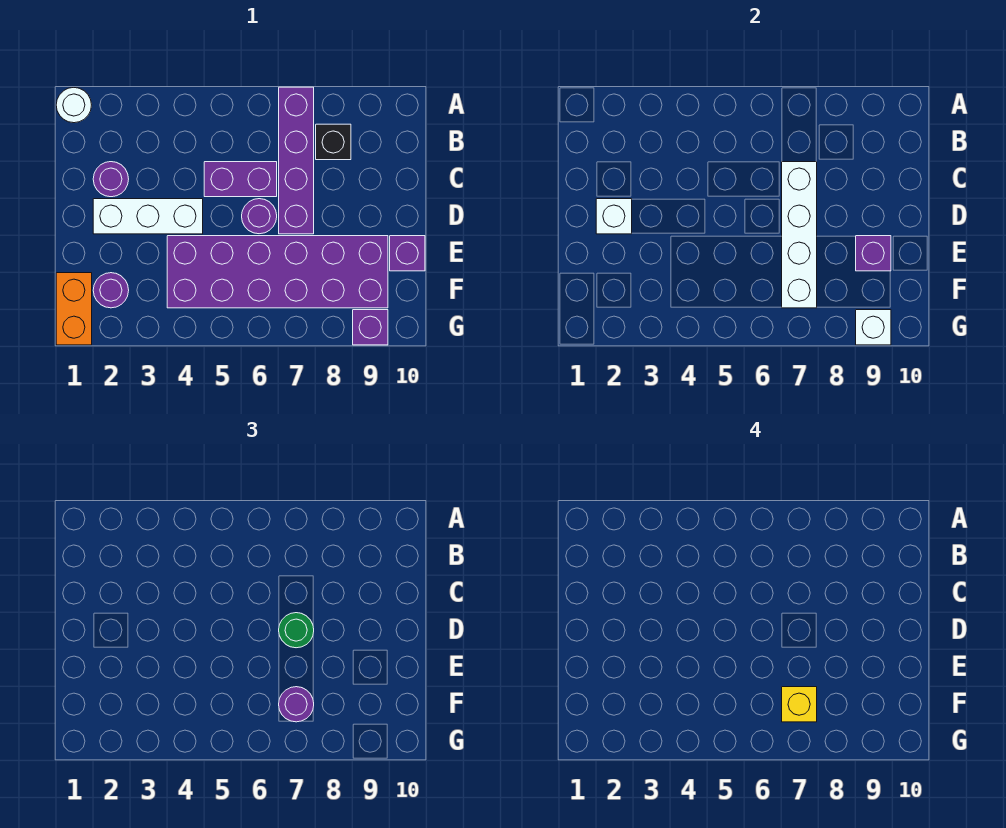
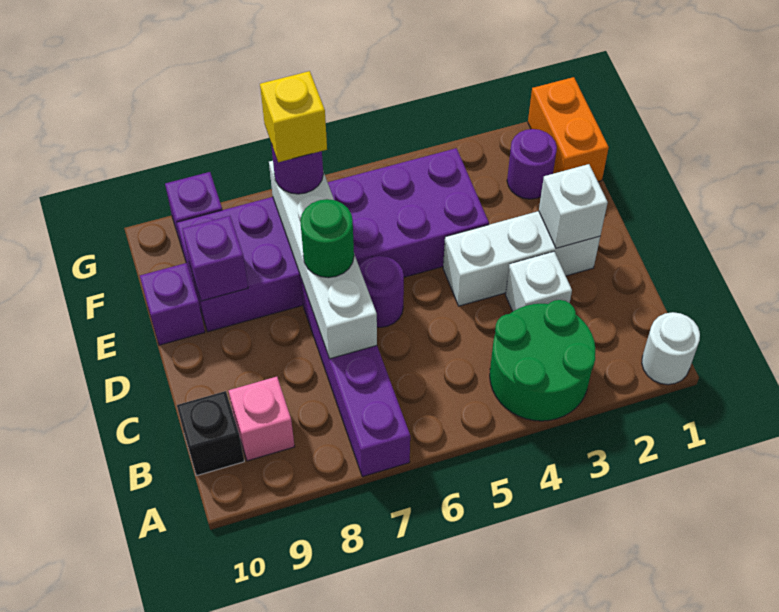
none -> green 2x2 round brick [490,300,595,421]
black 1x1 brick [316,124,351,160] -> black 1x1 brick moved to [177,391,244,476]
none -> pink 1x1 brick [229,377,295,461]
purple 1x1 round brick [93,162,129,197] -> none
purple 1x2 brick [204,162,277,197] -> none
white 1x1 brick [856,310,891,345] -> white 1x1 brick moved to [506,252,572,312]

